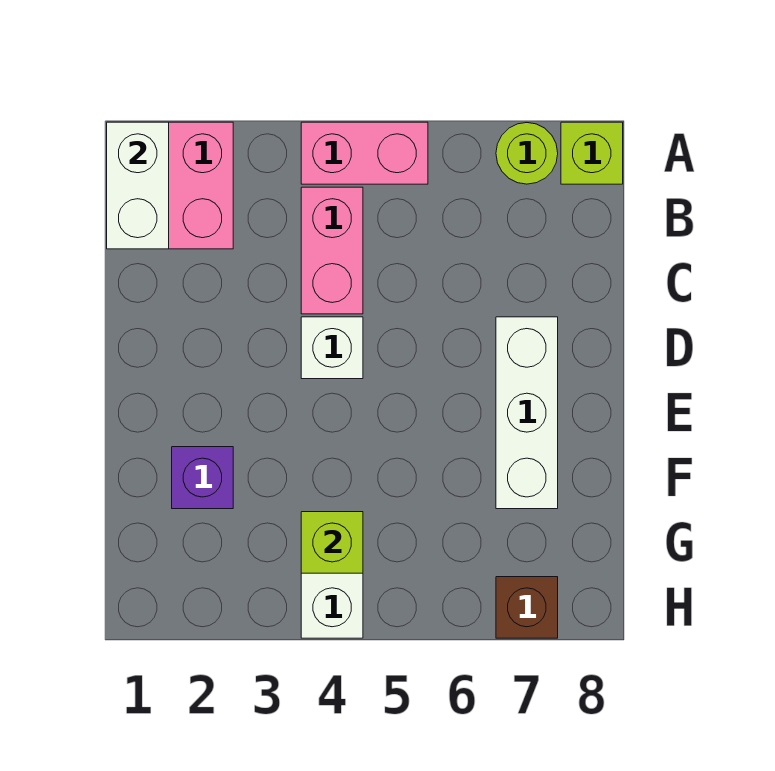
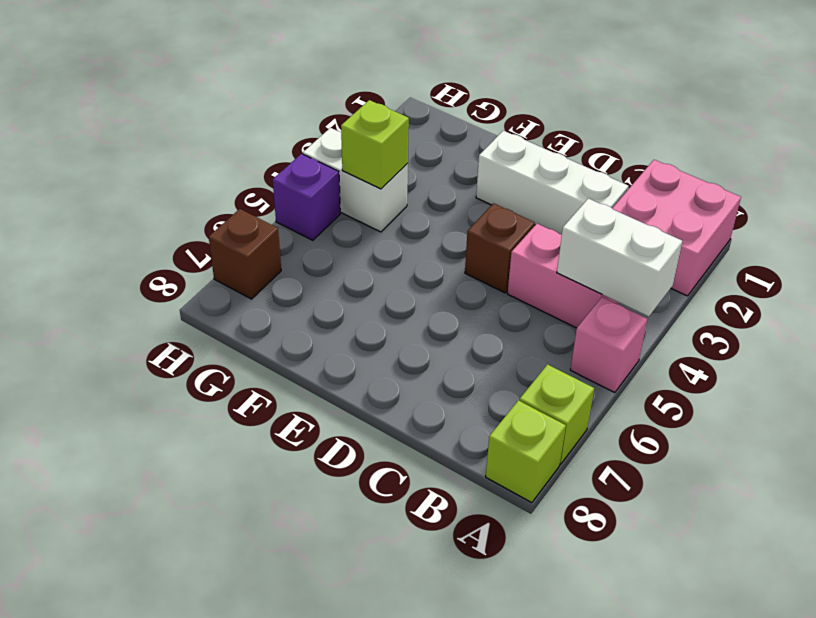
white 1x2 brick [107,122,169,249] -> white 1x2 brick moved to [557,199,682,317]
pink 1x2 brick [301,122,428,184] -> pink 1x1 brick [570,297,647,393]
lime 1x1 round brick [496,123,558,184] -> lime 1x1 brick [520,364,594,464]
white 1x1 brick [301,317,363,379] -> brown 1x1 brick [465,203,535,293]
white 1x3 brick [496,317,558,509] -> white 1x3 brick moved to [476,131,628,235]
purple 1x1 brick [172,447,233,509] -> purple 1x1 brick moved to [273,154,340,240]

